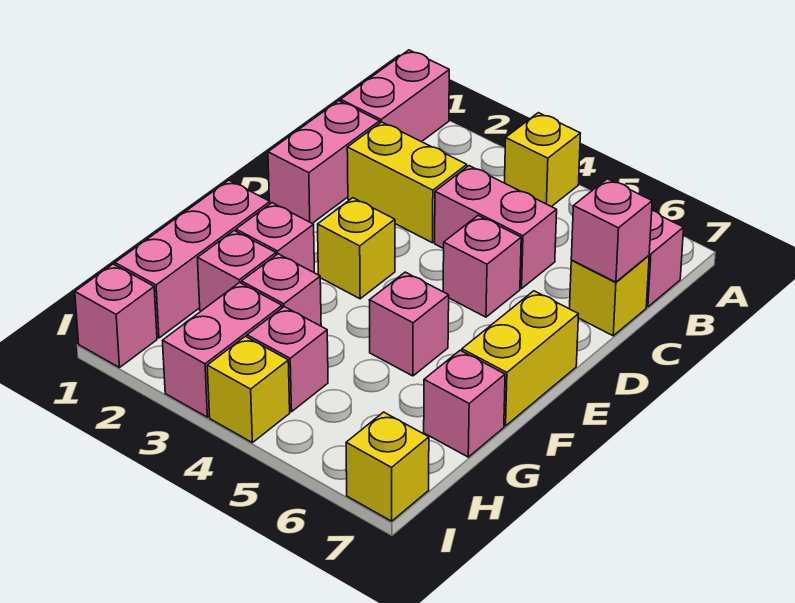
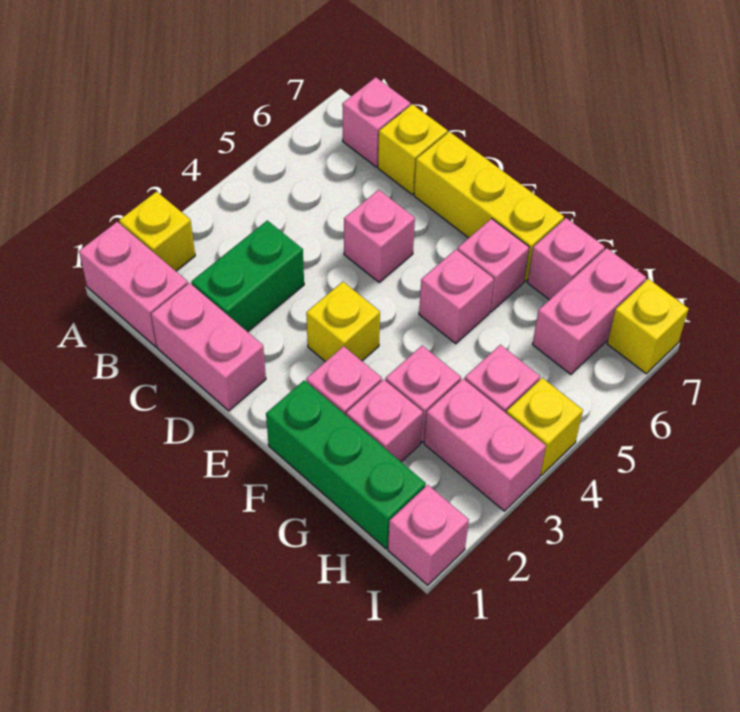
yellow 1x1 brick [505,113,580,207] -> yellow 1x1 brick moved to [119,192,195,271]
yellow 1x2 brick [347,122,467,243] -> green 1x2 brick [191,220,304,332]
pink 1x2 brick [435,166,557,289] -> pink 1x2 brick moved to [533,248,646,374]
pink 1x1 brick [571,179,652,282] -> pink 1x1 brick moved to [457,219,529,312]
yellow 1x2 brick [462,291,579,426] -> yellow 1x3 brick [414,132,564,281]
pink 1x3 brick [115,180,270,338] -> green 1x3 brick [266,380,426,549]

